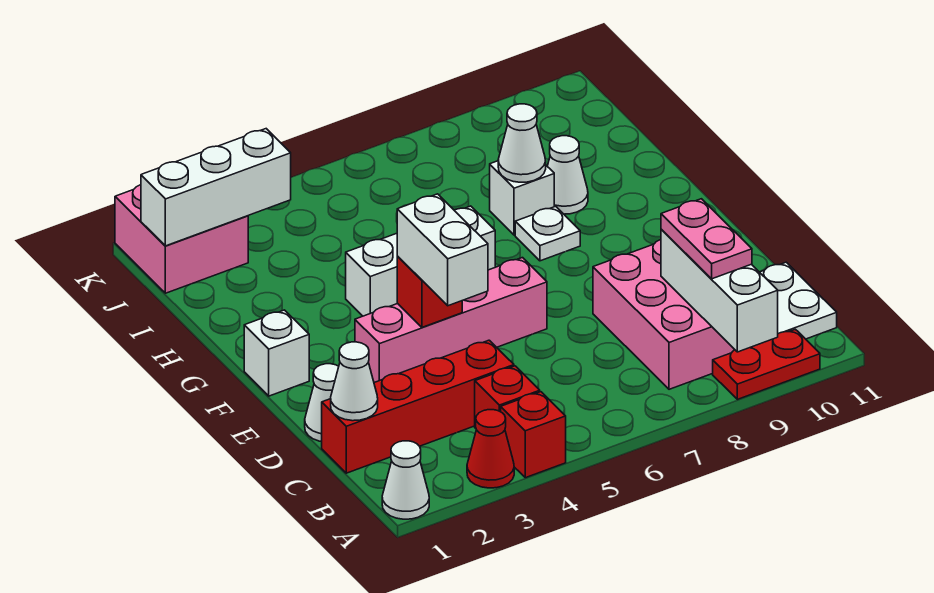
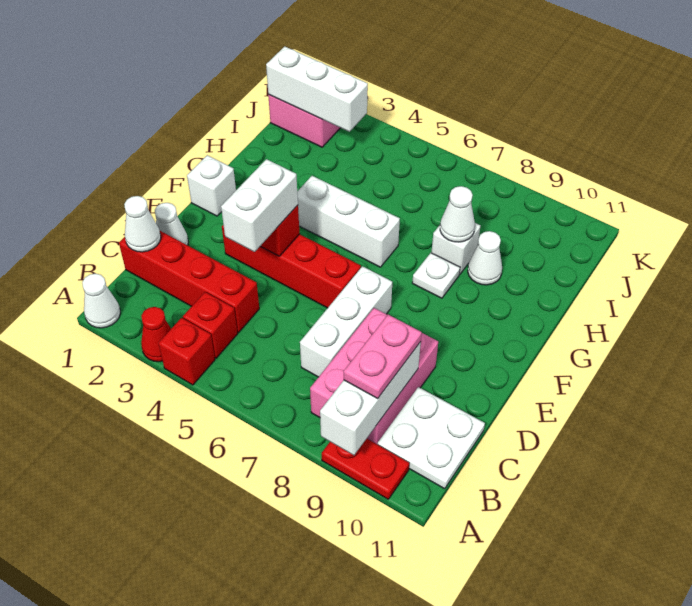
none -> white 1x3 brick [300,266,392,377]
pink 1x4 brick [355,258,547,382] -> red 1x4 brick [222,225,361,308]

